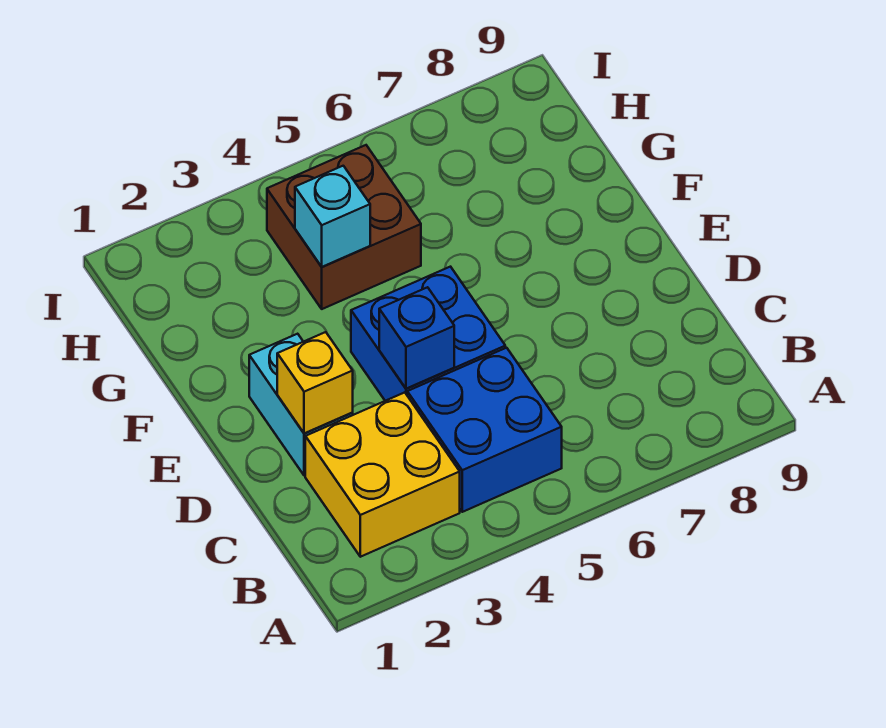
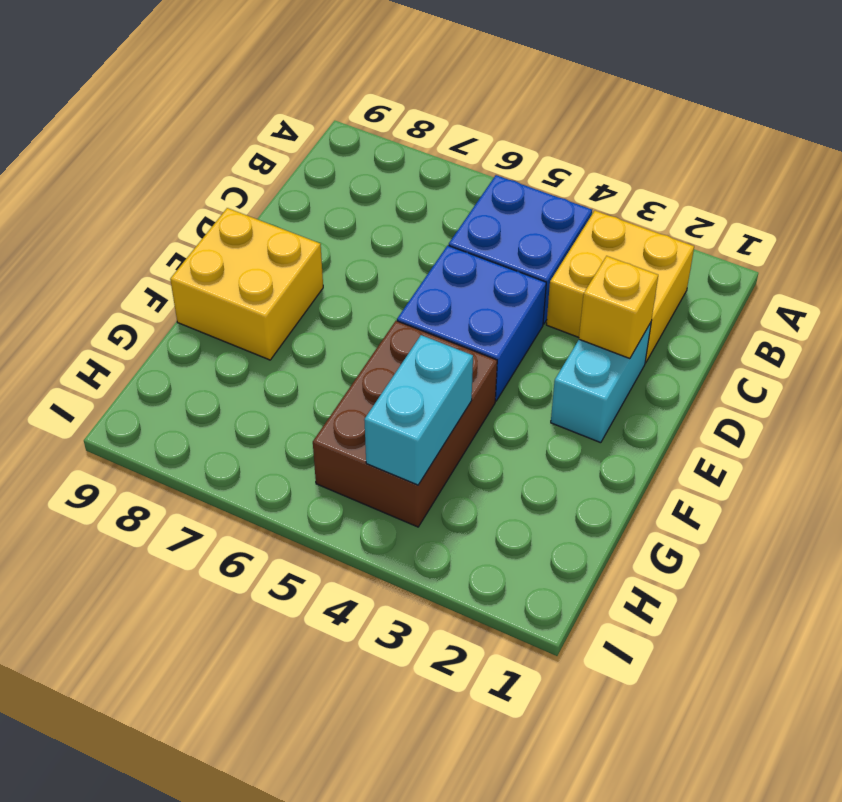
blue 1x1 brick [379,287,454,389] -> none
none -> yellow 2x2 brick [170,208,323,360]
brown 2x2 brick [267,145,421,309] -> brown 2x3 brick [313,321,497,527]
cyan 1x1 brick [295,166,370,267] -> cyan 1x2 brick [364,335,473,485]

